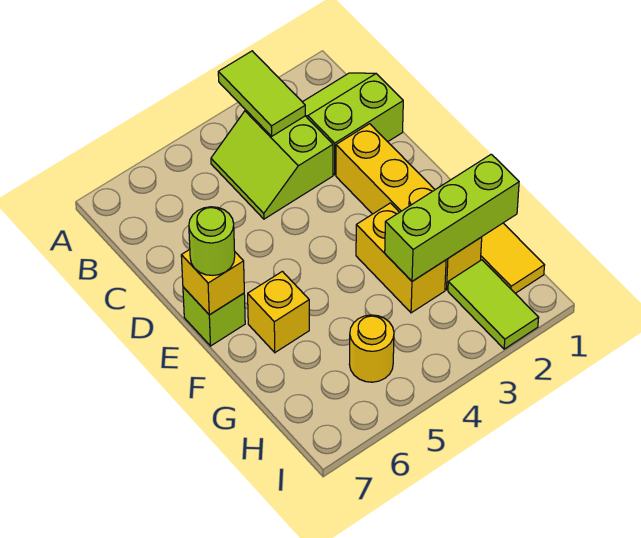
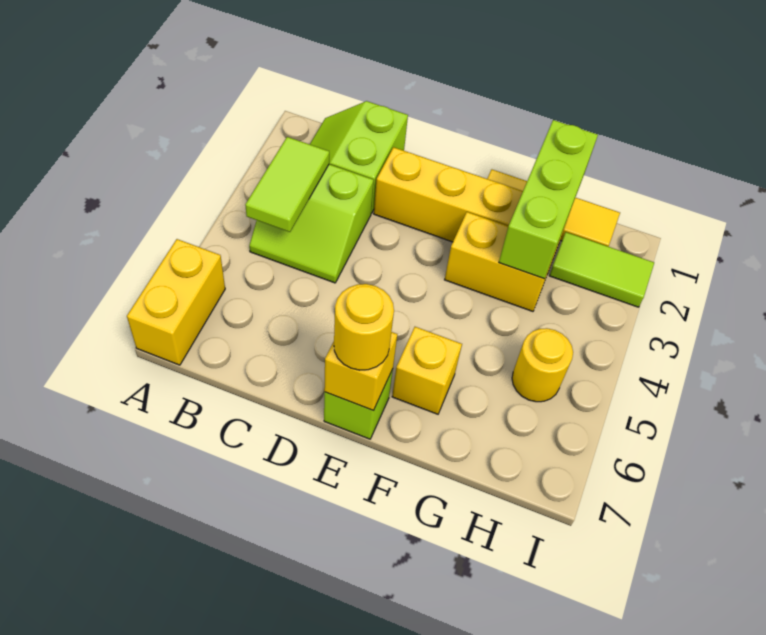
lime 1x2 tile [218,51,305,136] -> lime 1x2 tile turned to [245,137,329,232]
none -> yellow 1x2 brick [127,239,225,365]
lime 1x1 round brick [189,207,235,275] -> yellow 1x1 round brick [334,284,394,370]

